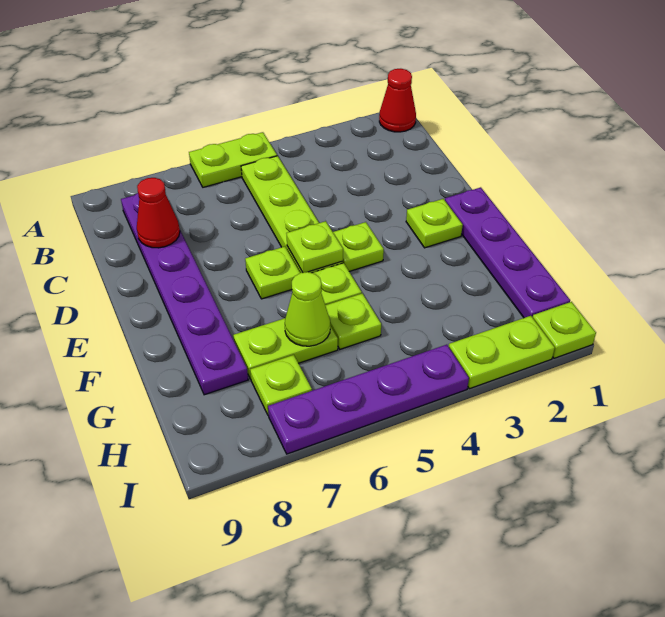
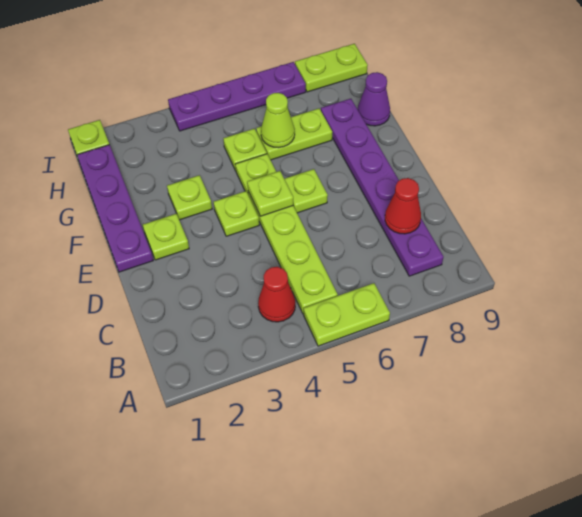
red 1x1 cone [379,69,416,132] -> red 1x1 cone moved to [258,267,295,322]
none -> purple 1x1 cone [358,72,390,126]
lime 1x1 plate [250,355,312,416] -> lime 1x1 plate moved to [167,175,212,220]
lime 1x2 plate [449,316,555,389] -> lime 1x2 plate moved to [295,44,368,92]

